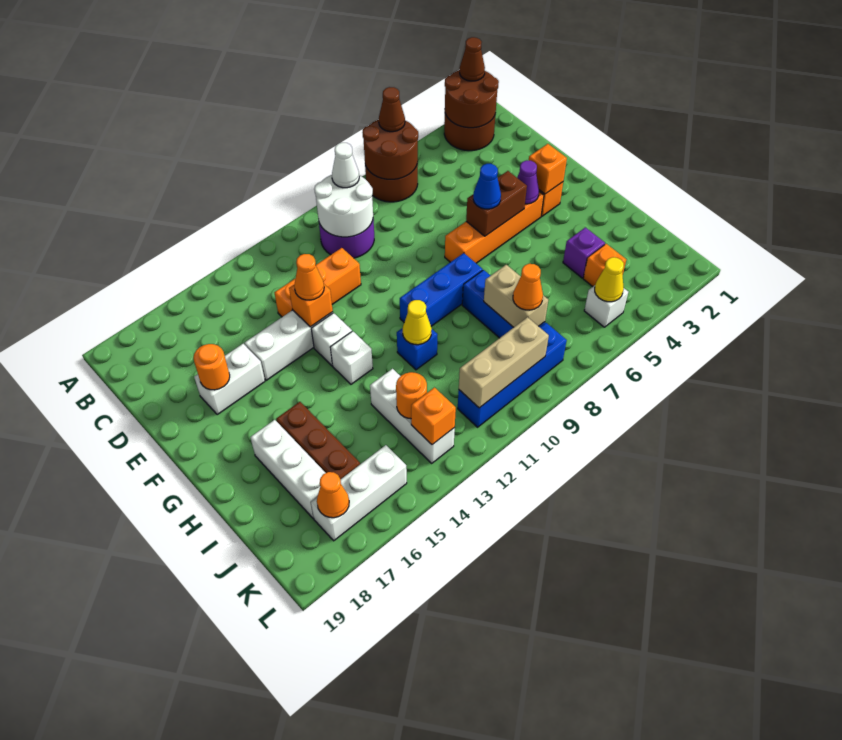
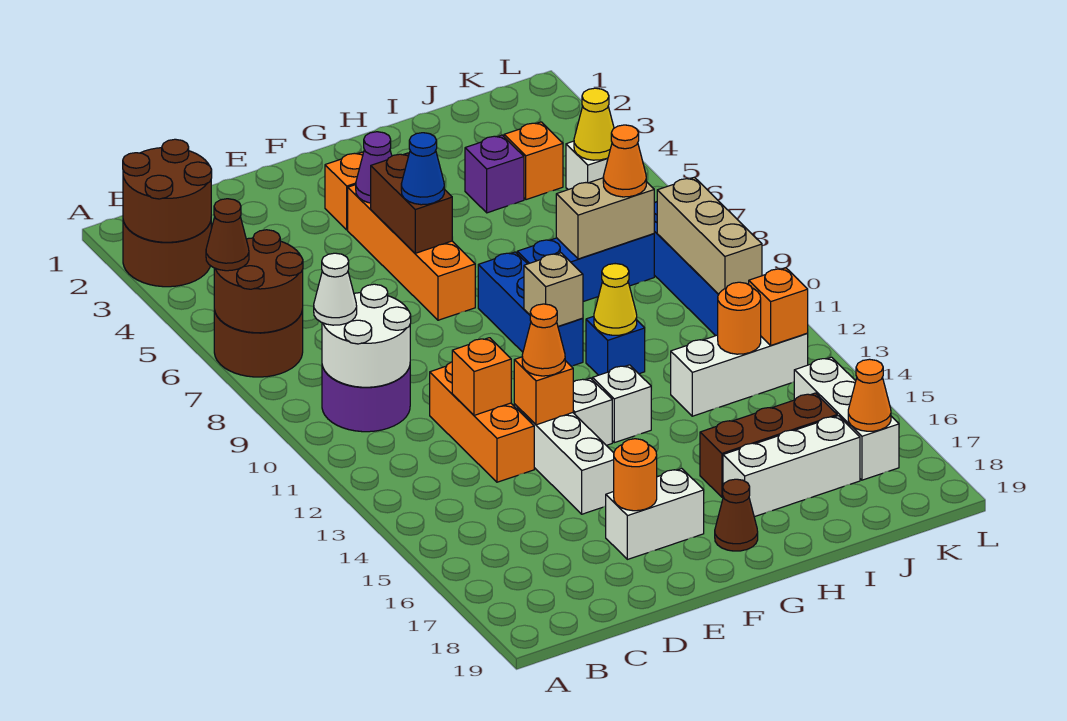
brown 1x1 cone [460,37,485,81] -> brown 1x1 cone moved to [715,479,758,551]
white 1x2 brick [194,344,265,415] -> white 1x2 brick turned to [606,468,704,559]
orange 1x1 brick [529,144,567,194] -> orange 1x1 brick moved to [452,338,511,415]
none -> tan 1x1 brick [524,253,583,326]

